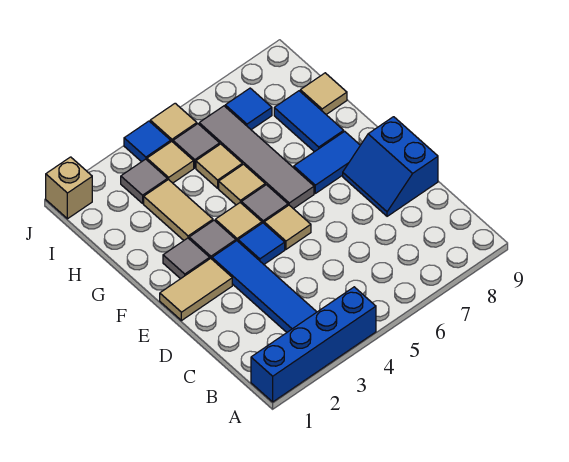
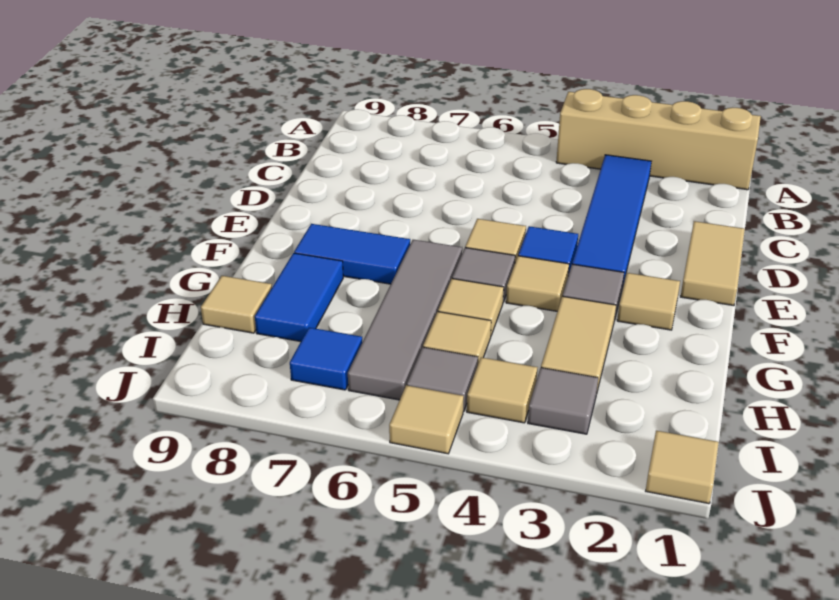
blue 1x4 brick [251,287,376,402] -> tan 1x4 brick [556,89,761,190]
blue 2x2 slope [343,117,438,216] -> none
tan 1x2 tile [160,258,232,321] -> tan 1x2 tile turned to [681,221,745,306]
grey 1x1 tile [163,238,210,279] -> tan 1x1 tile [617,273,680,330]
tan 1x1 brick [46,157,92,219] -> tan 1x1 tile [646,431,719,504]
blue 1x1 tile [124,121,171,162] -> none

